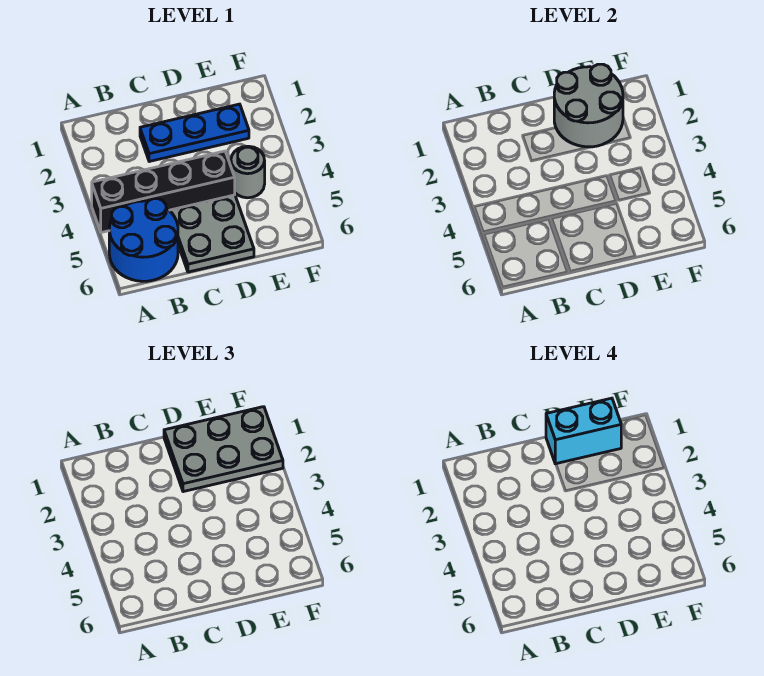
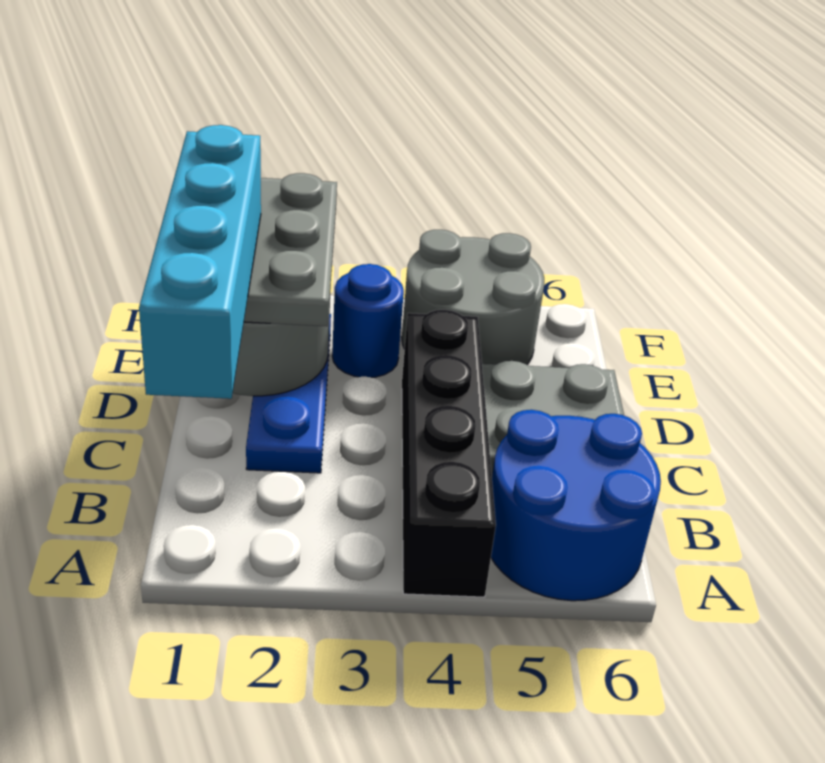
cyan 1x2 brick [546,398,621,464] -> cyan 1x4 brick [139,125,261,399]
none -> blue 1x1 round brick [332,264,404,377]
grey 1x1 round brick [231,146,265,198] -> grey 2x2 round brick [402,230,544,365]

